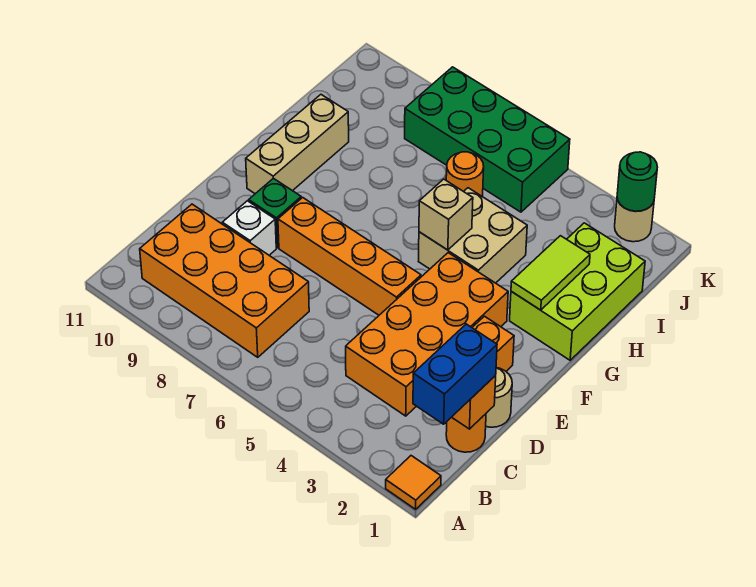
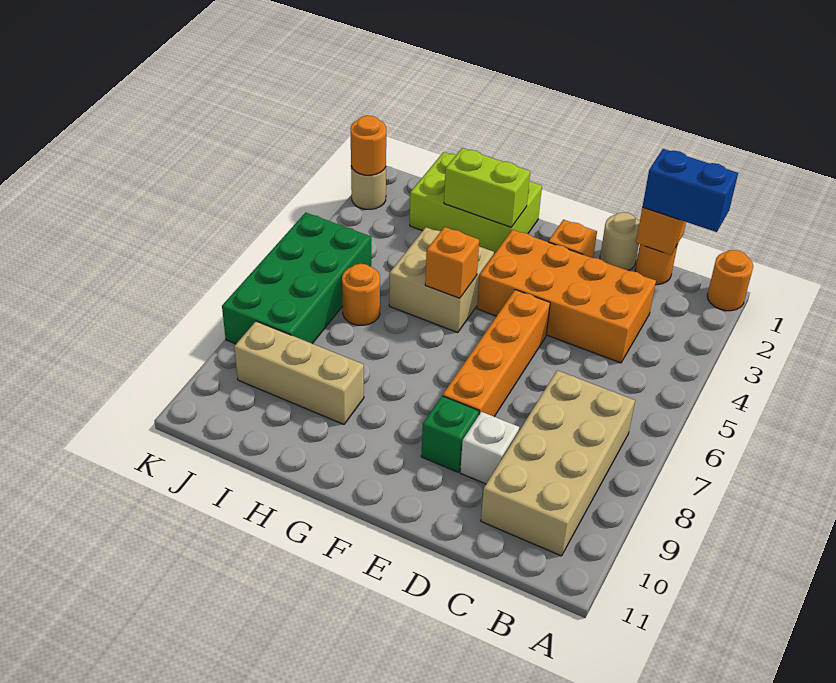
orange 1x1 tile [386,456,441,509] -> orange 1x1 round brick [707,250,753,311]
orange 2x4 brick [140,204,309,357] -> tan 2x4 brick [481,370,635,556]
tan 1x3 brick [246,95,349,194] -> tan 1x3 brick moved to [234,321,364,424]
lime 1x2 tile [511,236,590,310] -> lime 1x2 brick [444,148,530,227]
tan 1x1 brick [419,179,473,250] -> orange 1x1 brick [425,227,479,298]
green 1x1 round brick [617,152,657,211] -> orange 1x1 round brick [351,115,386,175]

